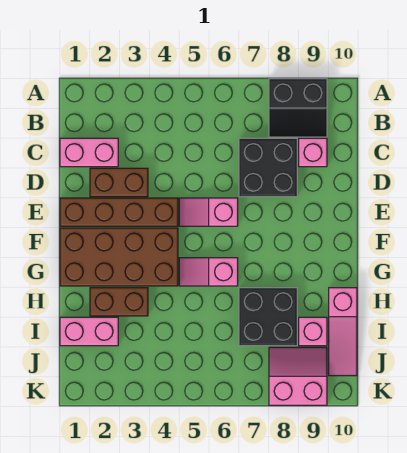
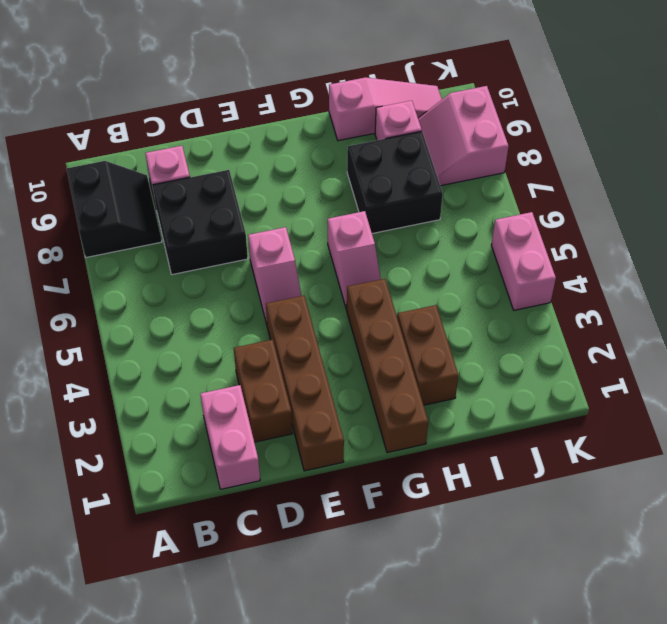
brown 2x4 brick [60,228,178,286] -> brown 1x4 brick [346,279,428,453]
pink 1x2 brick [60,317,118,346] -> pink 1x2 brick moved to [491,212,556,310]

